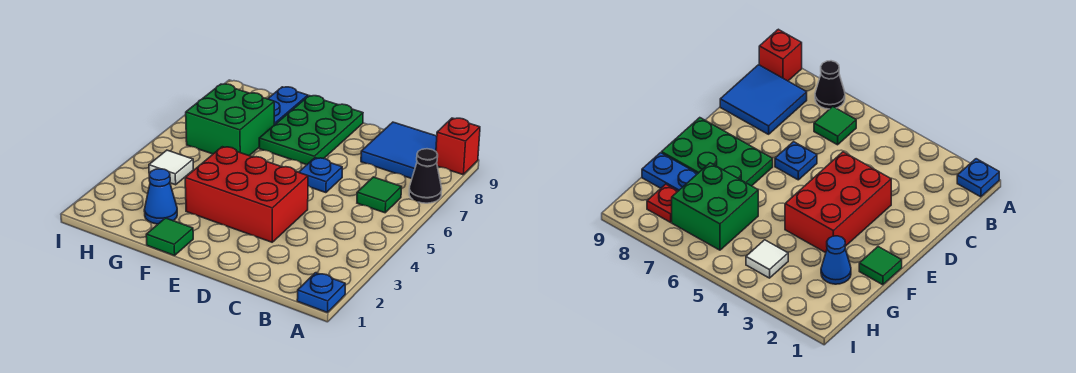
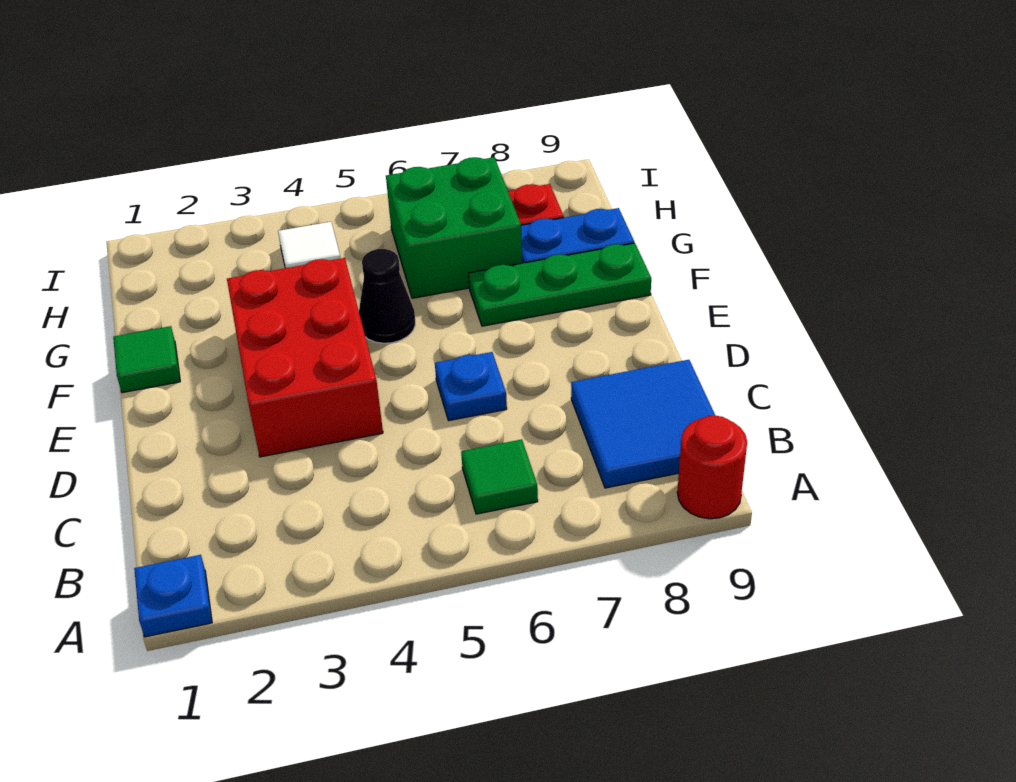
black 1x1 cone [409,149,442,203] -> black 1x1 cone moved to [359,249,415,343]
red 1x1 brick [436,118,480,175] -> red 1x1 round brick [677,416,747,519]
green 2x3 plate [259,96,363,165] -> green 1x3 plate [469,243,651,326]
blue 1x1 cone [144,169,177,224] -> none

